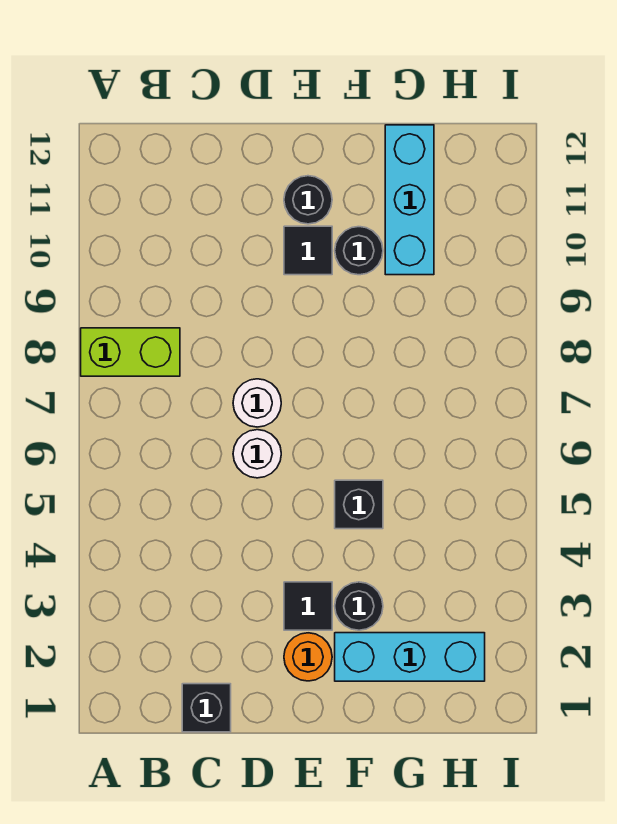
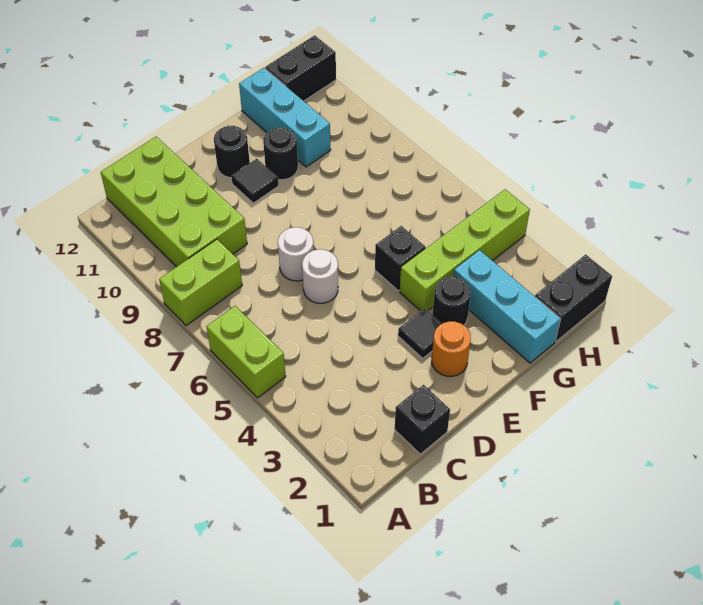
none -> lime 1x2 brick [206,306,286,398]
none -> lime 2x4 brick [101,137,247,267]
cyan 1x3 brick [335,633,485,681] -> cyan 1x3 brick turned to [454,250,561,363]
none -> lime 1x4 brick [400,190,530,311]
none -> black 1x2 brick [535,255,612,341]
none -> black 1x2 brick [265,35,336,101]

